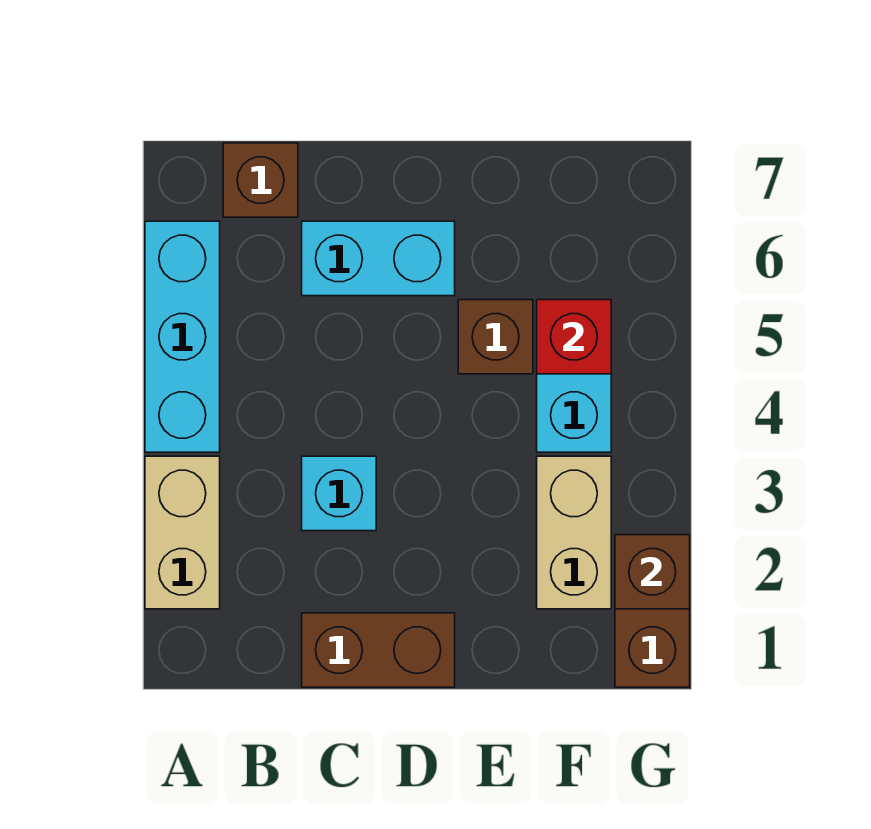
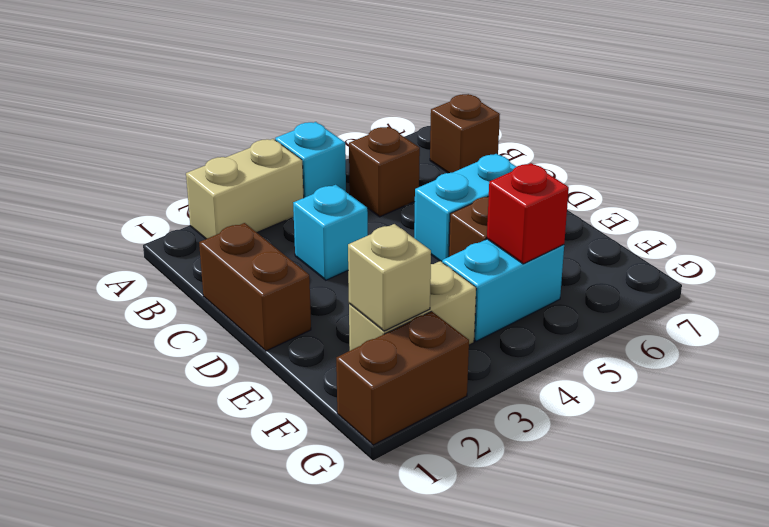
cyan 1x3 brick [145,221,220,452] -> cyan 1x1 brick [275,122,346,198]
cyan 1x2 brick [302,221,455,296] -> cyan 1x2 brick turned to [414,154,516,262]
none -> tan 1x1 brick [348,224,431,331]
brown 1x1 brick [615,535,690,609] -> brown 1x1 brick moved to [349,127,420,217]

